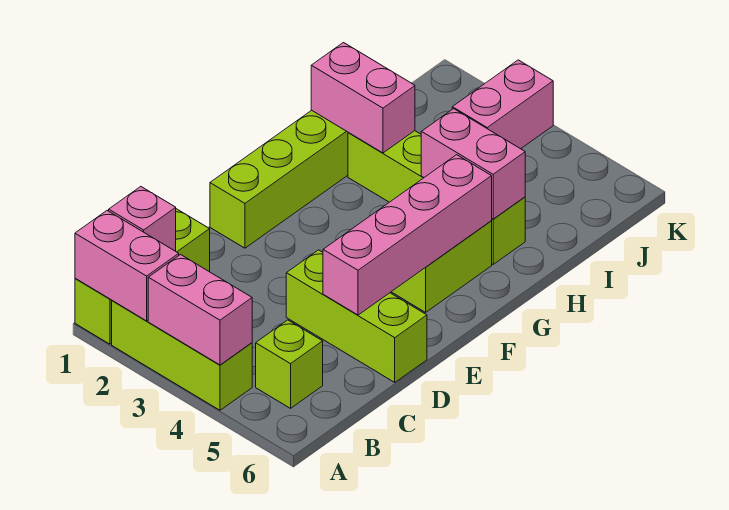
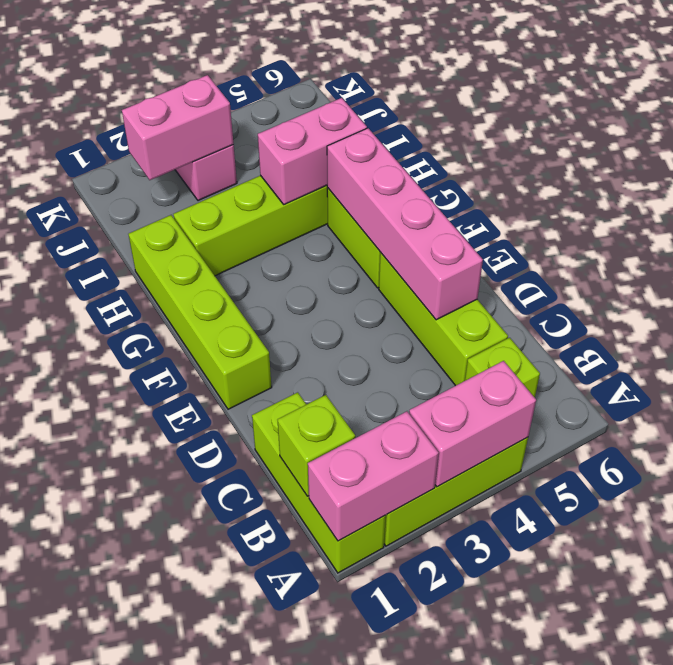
pink 1x1 brick [109,187,176,251] -> lime 1x1 brick [278,395,355,496]
lime 1x3 brick [286,250,427,382] -> lime 1x3 brick turned to [379,252,508,386]
pink 1x2 brick [311,43,415,153] -> pink 1x2 brick moved to [122,75,233,180]

